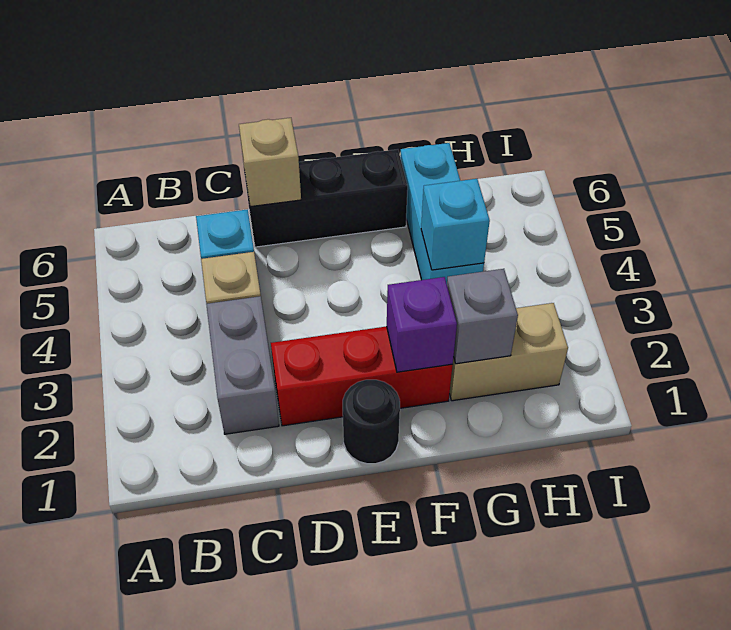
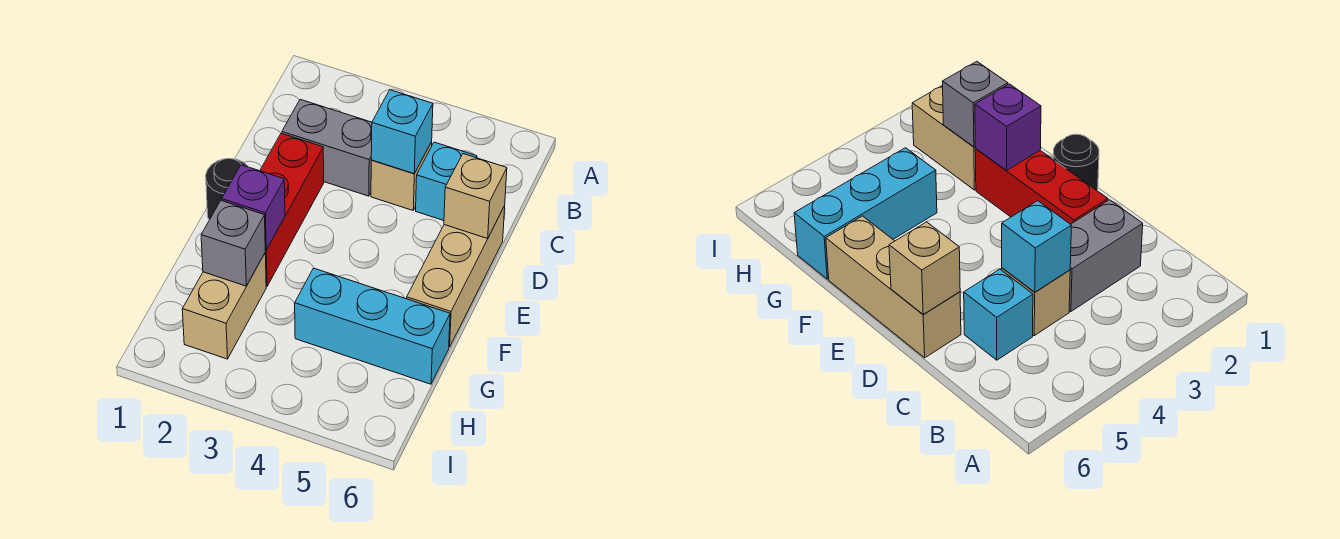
black 1x3 brick [245,149,408,247] -> tan 1x3 brick [407,206,505,347]
cyan 1x1 brick [421,179,490,270] -> cyan 1x1 brick moved to [371,90,433,174]

